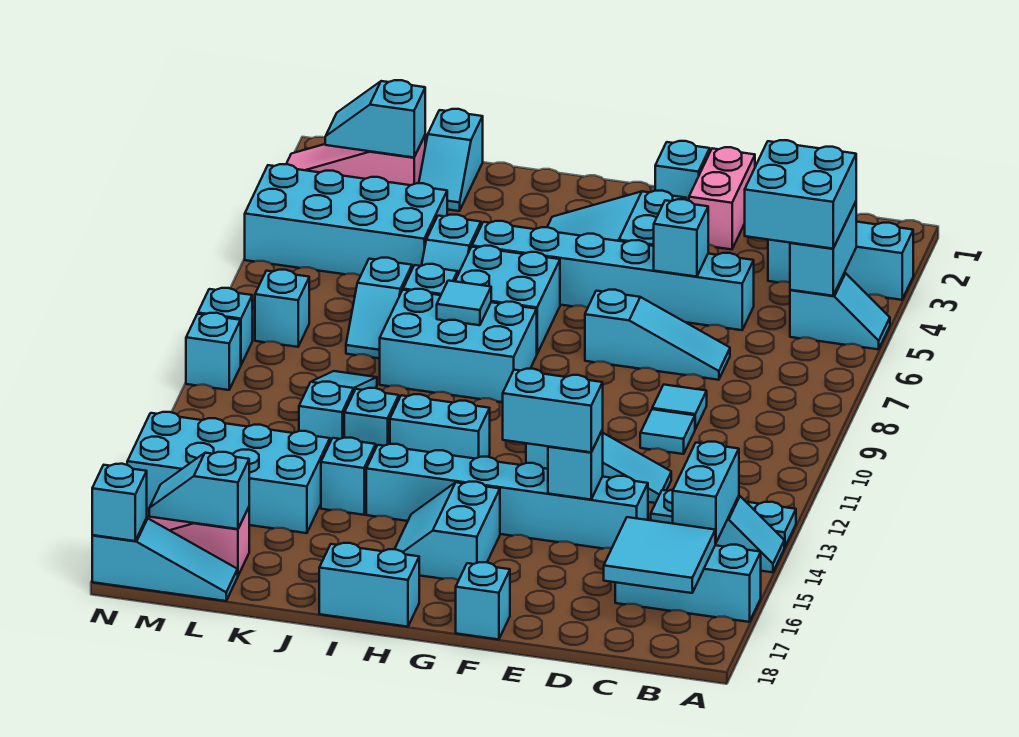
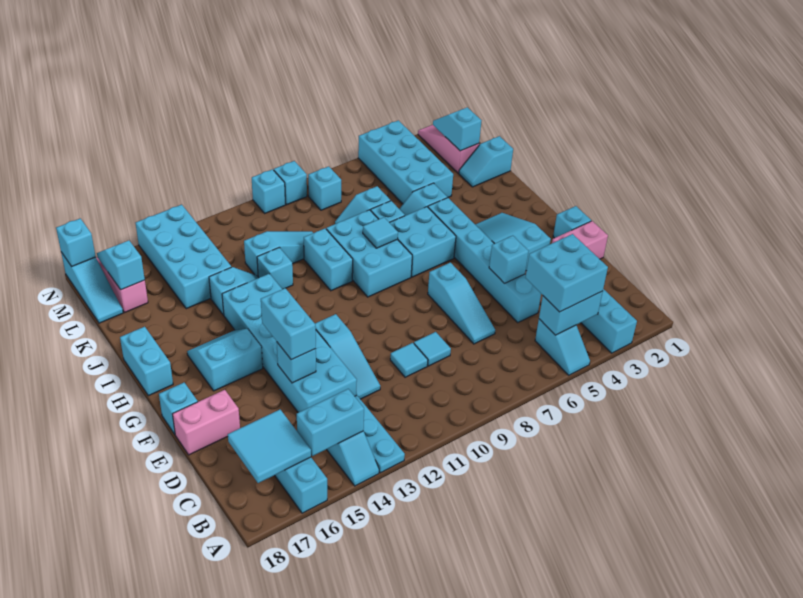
cyan 1x6 brick [366,444,648,549] -> cyan 2x6 brick [222,274,357,413]
none -> pink 1x2 brick [173,390,240,455]
cyan 1x2 brick [390,394,490,459] -> cyan 1x2 brick moved to [304,229,353,291]

